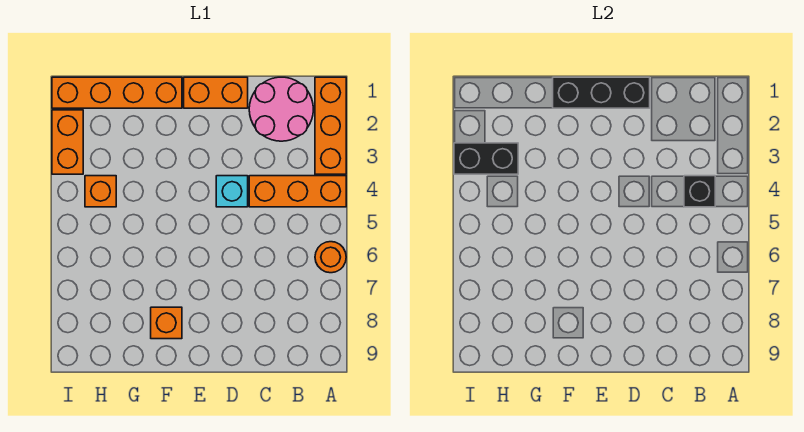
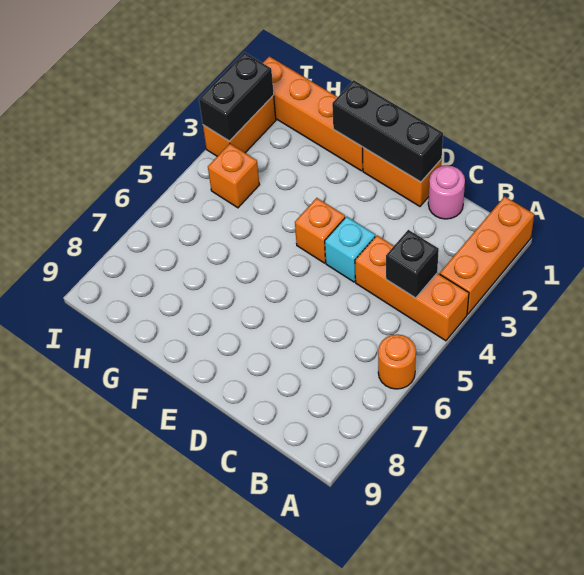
pink 2x2 round brick [249,77,313,141] -> pink 1x1 round brick [428,165,465,219]
orange 1x1 brick [151,307,182,339] -> orange 1x1 brick moved to [295,198,345,263]
black 1x2 brick [454,143,518,174] -> black 1x2 brick turned to [199,52,274,141]

